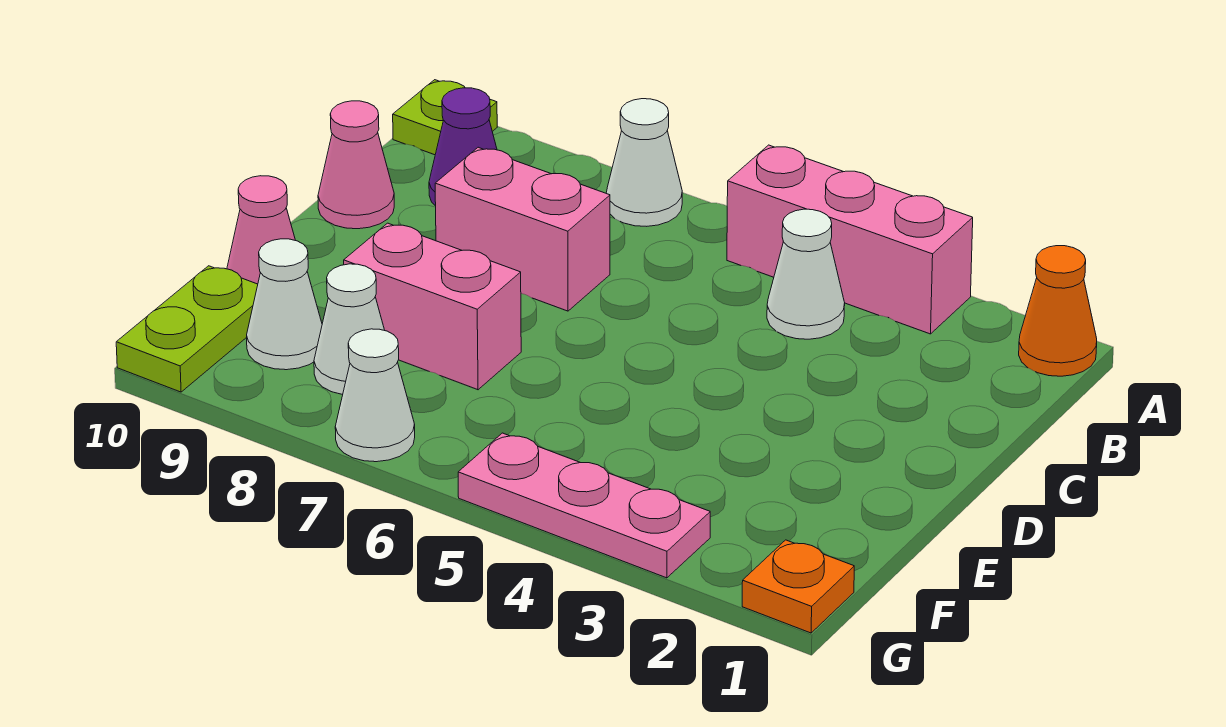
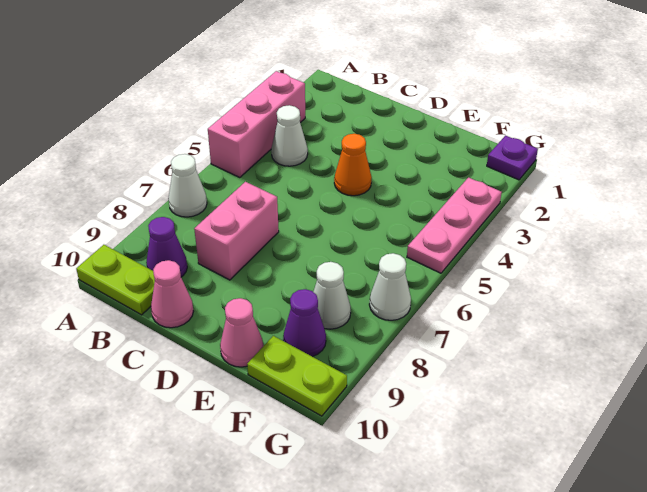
orange 1x1 cone [1019,246,1097,376] -> orange 1x1 cone moved to [334,134,372,196]
lime 1x1 plate [393,80,497,155] -> lime 1x2 plate [76,245,155,315]
pink 1x2 brick [344,223,521,390] -> none
white 1x1 cone [247,239,322,370] -> purple 1x1 cone [283,289,326,357]
orange 1x1 plate [742,540,854,633] -> purple 1x1 plate [487,136,538,180]

